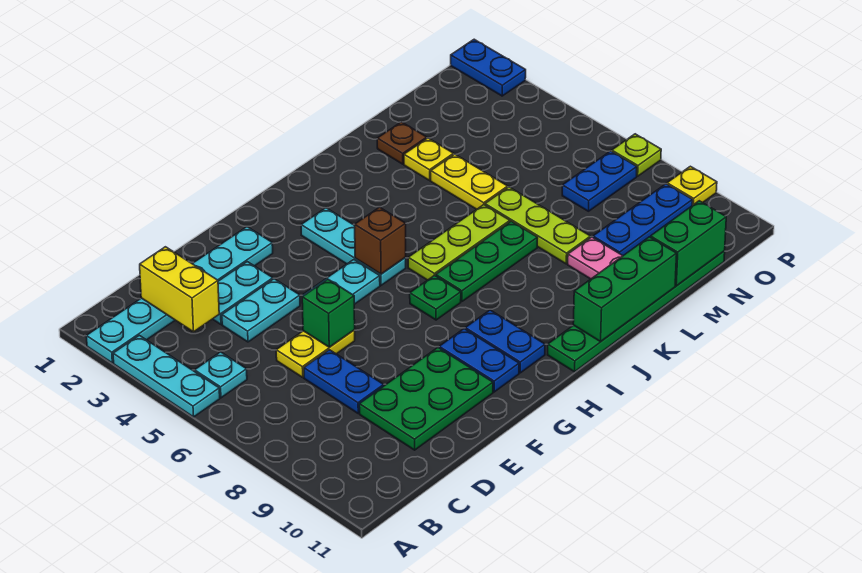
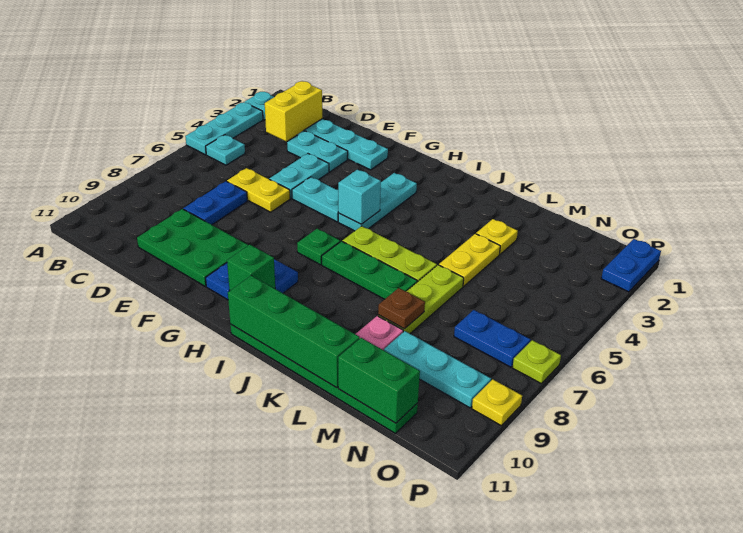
cyan 1x2 plate [222,279,300,342] -> cyan 1x2 plate turned to [270,153,329,198]
green 1x1 brick [302,279,355,347] -> green 1x1 brick moved to [227,245,275,290]
brown 1x1 brick [355,207,406,274] -> cyan 1x1 brick [338,169,381,224]
green 1x3 brick [573,237,677,342] -> green 1x4 brick [228,276,360,388]
brown 1x1 plate [377,122,427,164] -> brown 1x1 plate moved to [378,288,425,329]
blue 1x3 plate [593,184,693,255] -> cyan 1x3 plate [384,331,491,408]

